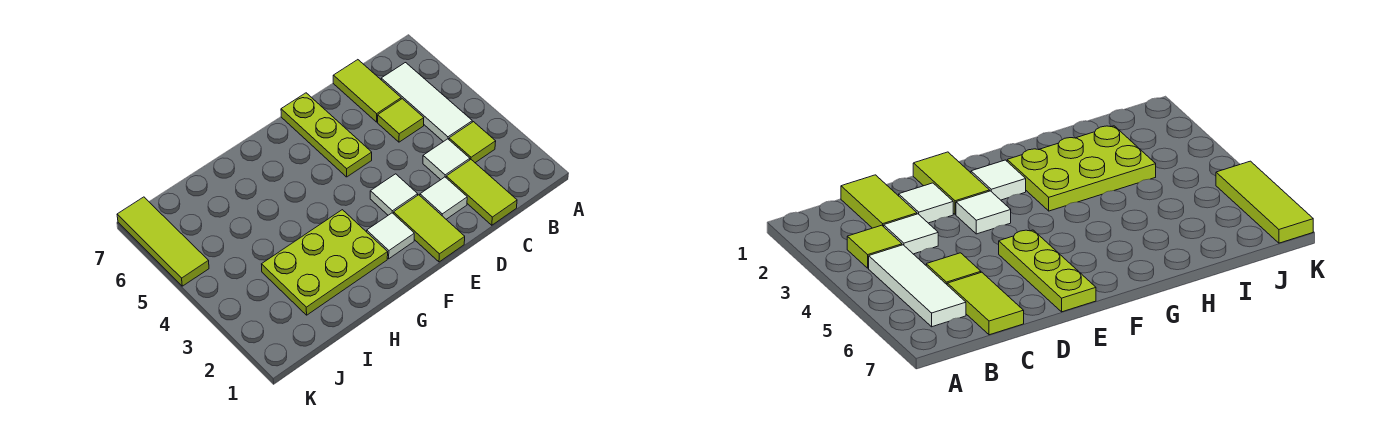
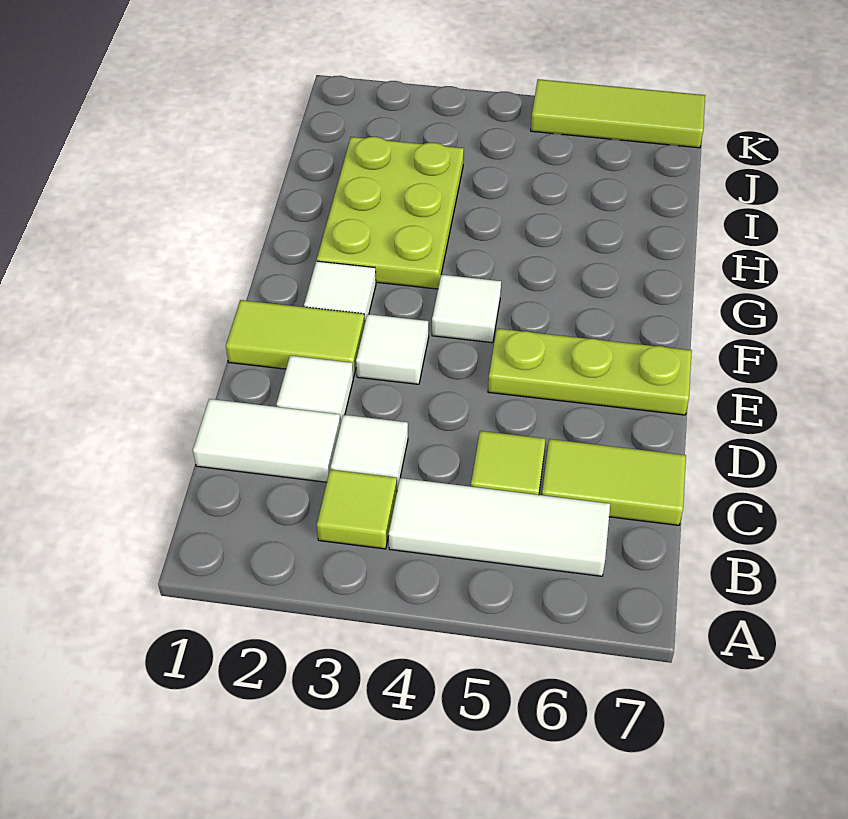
lime 1x2 tile [446,160,517,225] -> white 1x2 tile [193,399,341,482]
none -> white 1x1 tile [432,275,501,343]

